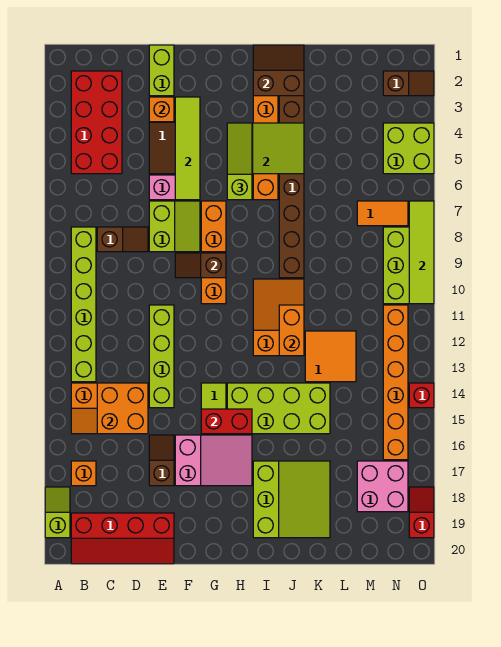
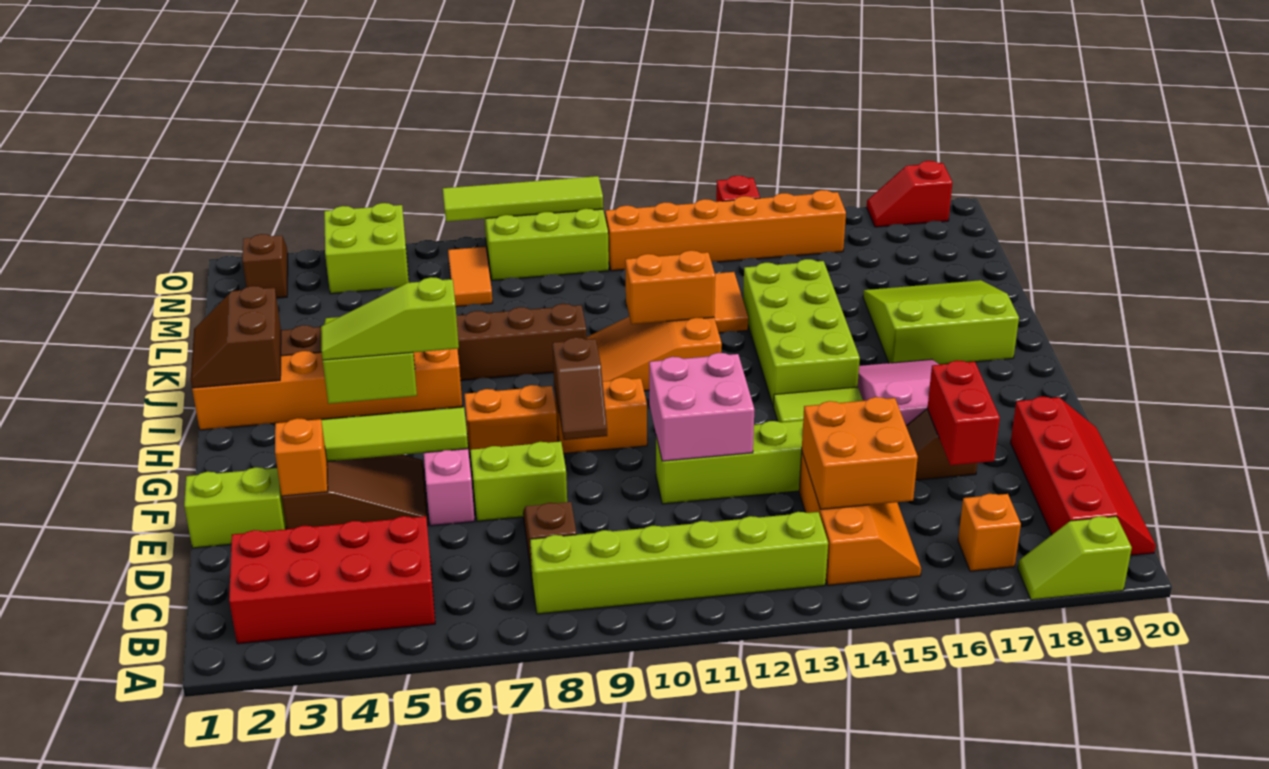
red 1x2 brick [201,409,252,434] -> red 1x2 brick moved to [927,360,1000,465]
pink 2x2 brick [357,461,408,512] -> pink 2x2 brick moved to [649,353,754,461]

